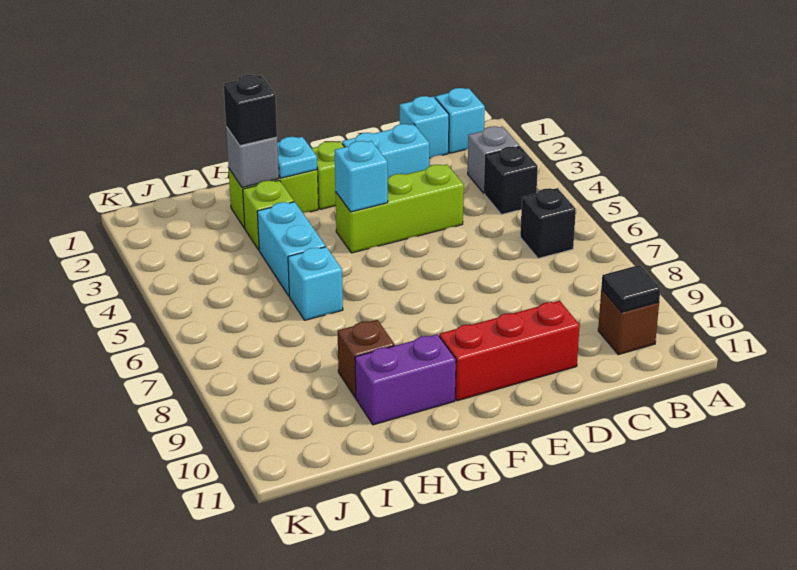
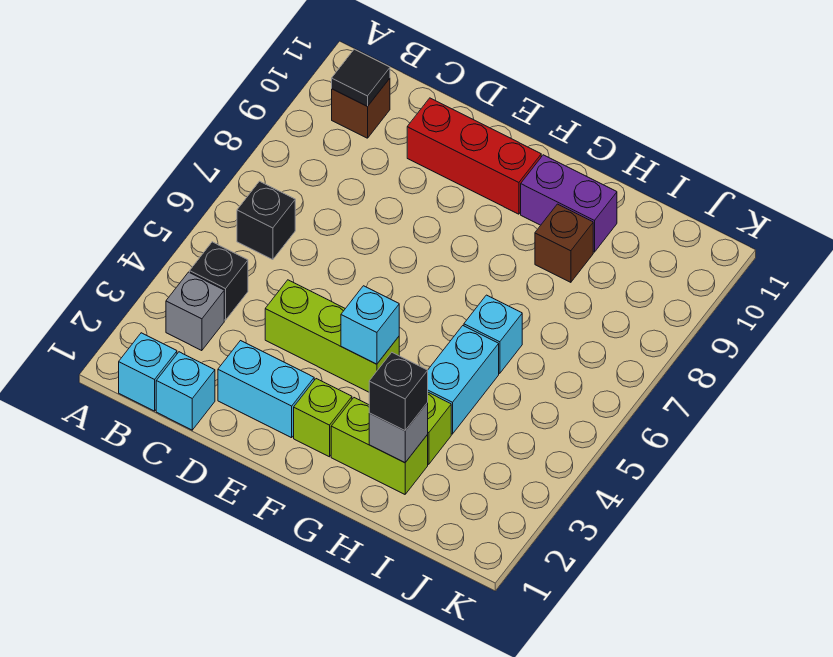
cyan 1x1 plate [277,137,317,178] -> none

